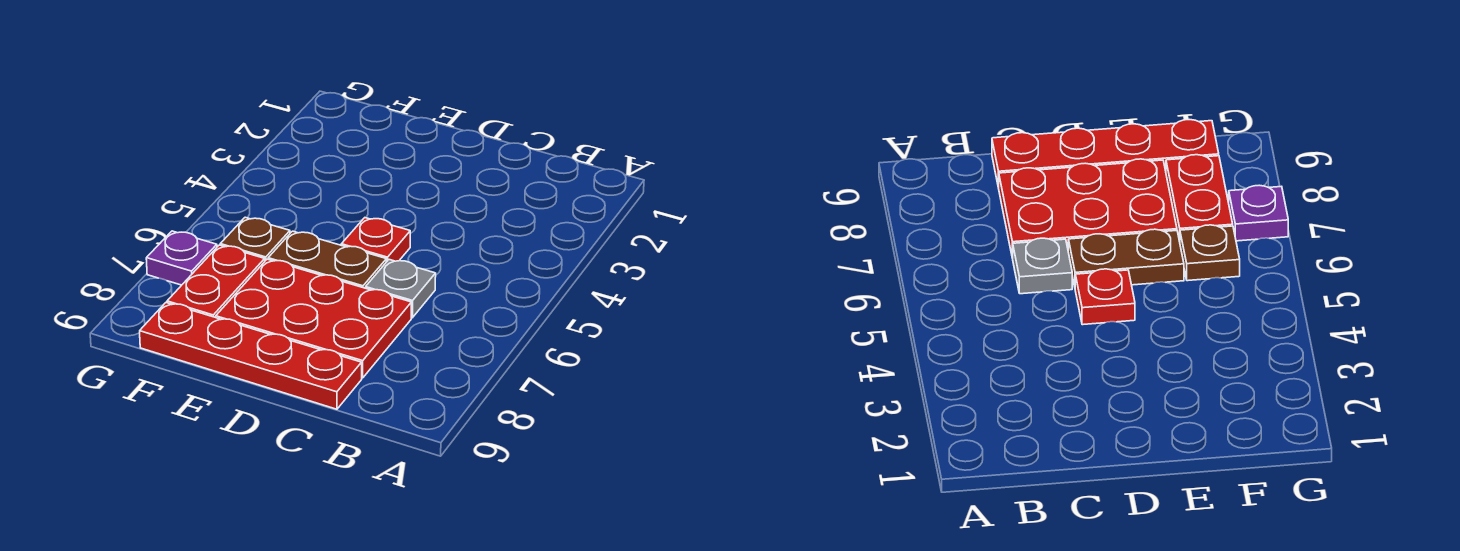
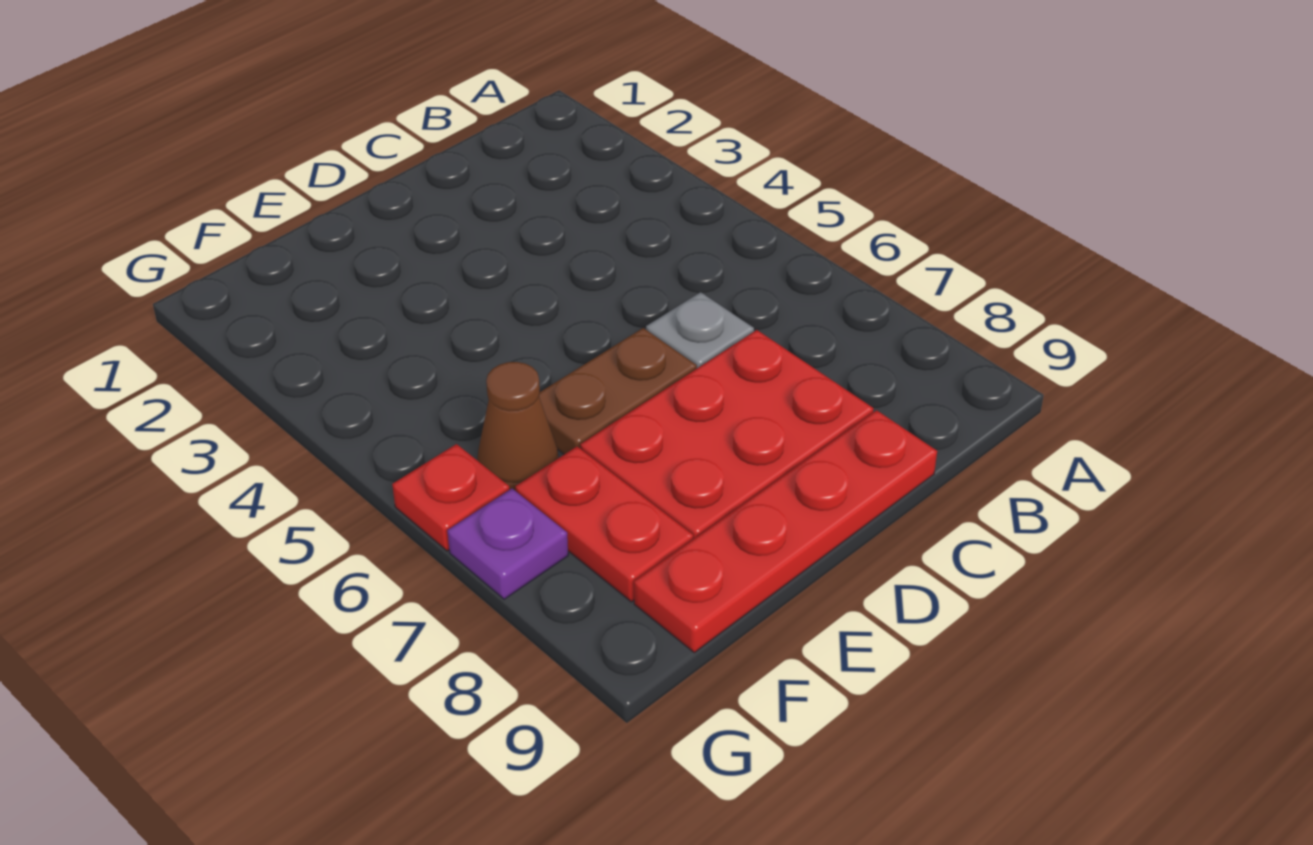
red 1x1 plate [341,218,410,262] -> red 1x1 plate moved to [392,444,510,551]
brown 1x1 plate [220,217,290,261] -> brown 1x1 cone [477,362,558,490]

